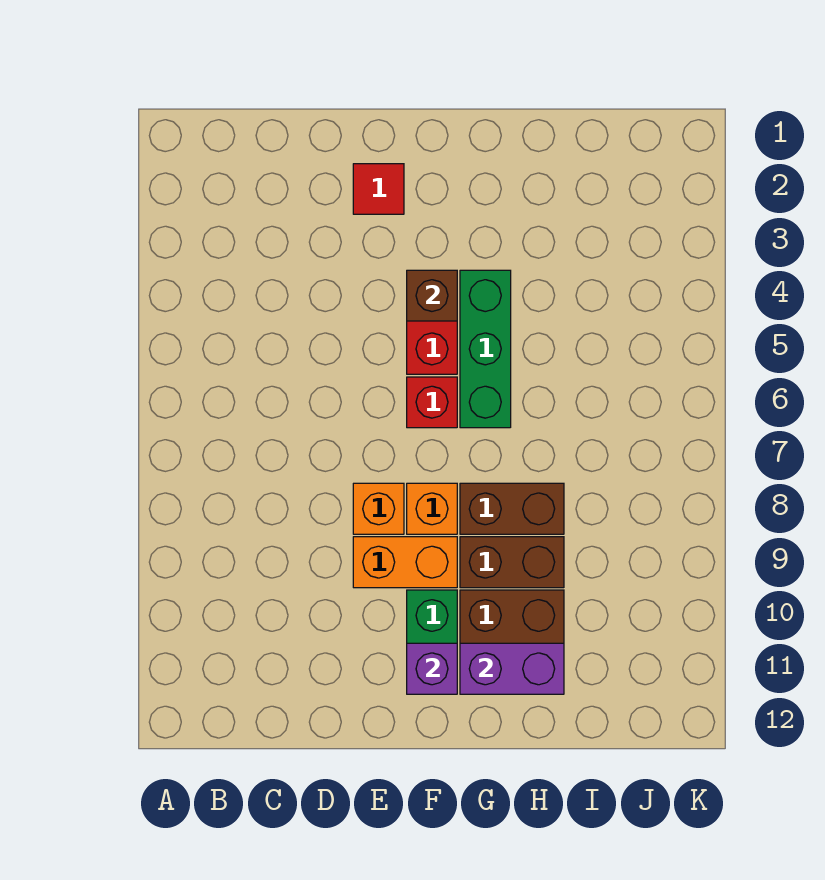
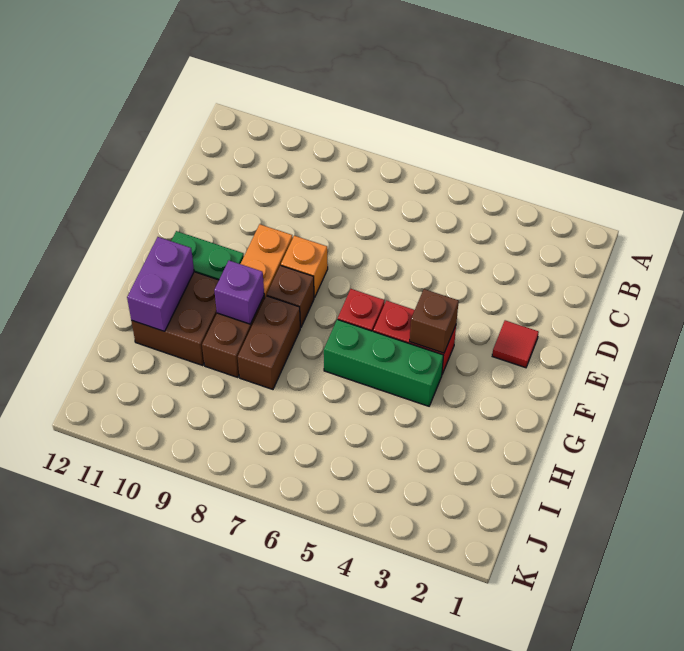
orange 1x1 brick [407,483,457,534] -> brown 1x1 brick [267,265,314,328]
purple 1x1 brick [407,643,457,694] -> purple 1x1 brick moved to [214,261,264,324]

